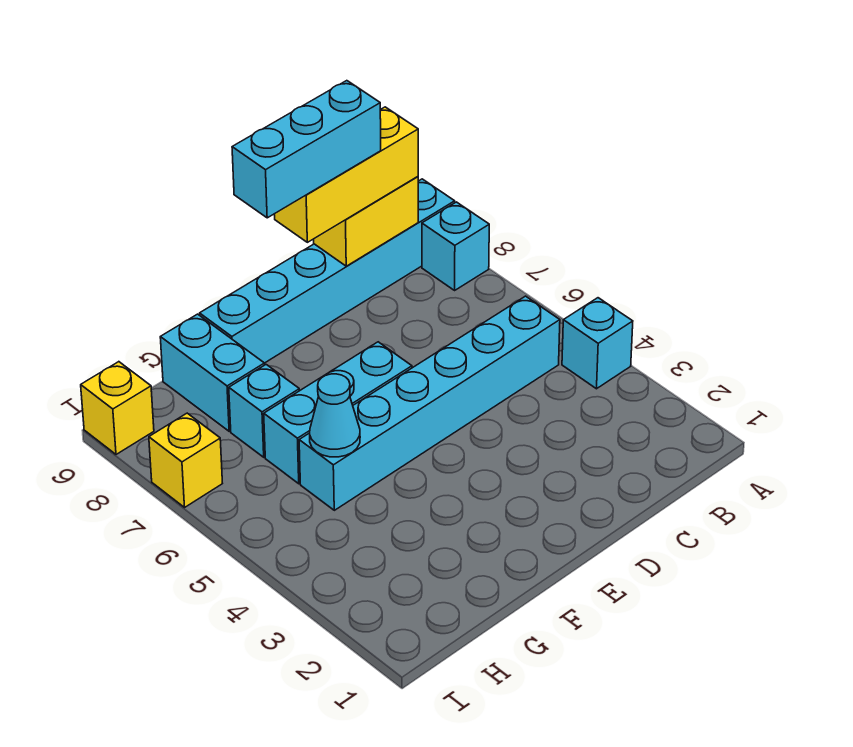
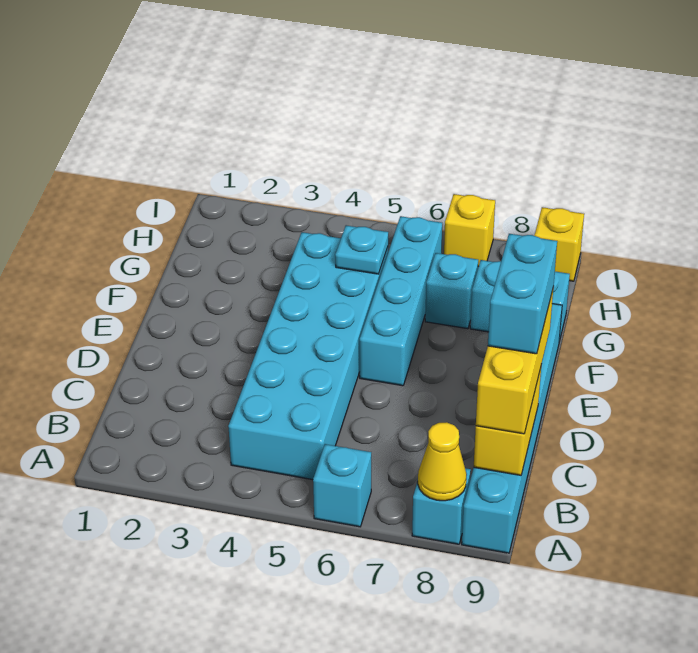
cyan 1x1 brick [562,298,633,389] -> cyan 1x1 brick moved to [313,444,371,527]
none -> yellow 1x1 cone [418,422,467,501]
cyan 1x6 brick [299,296,560,510] -> cyan 2x6 brick [228,232,388,480]
cyan 1x3 brick [232,81,381,218] -> cyan 1x2 brick [488,234,557,354]
cyan 1x3 brick [264,342,412,484] -> cyan 1x4 brick [360,216,442,386]
cyan 1x1 cone [310,374,360,457] -> cyan 1x1 plate [335,225,388,274]

